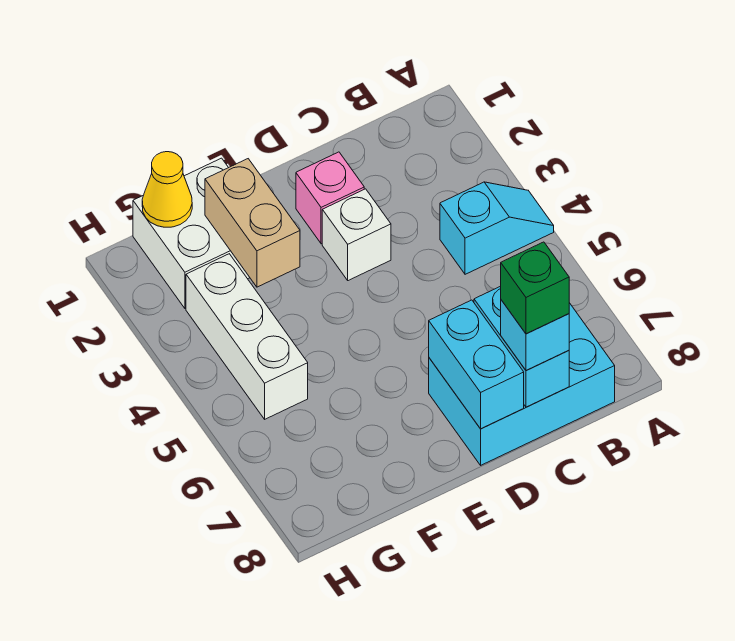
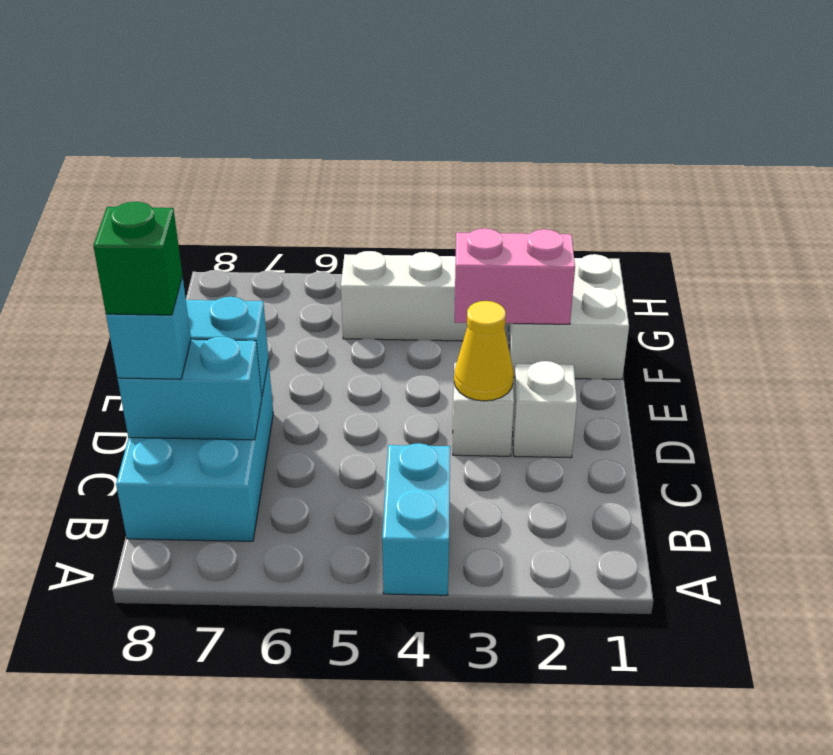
cyan 1x2 slope [440,182,554,274] -> cyan 1x2 brick [382,443,450,595]
pink 1x1 brick [296,152,364,244] -> white 1x1 brick [512,361,577,458]
tan 1x2 brick [205,159,300,287] -> pink 1x2 brick [455,228,575,324]
yellow 1x1 cone [142,152,192,227] -> yellow 1x1 cone moved to [454,301,514,401]

